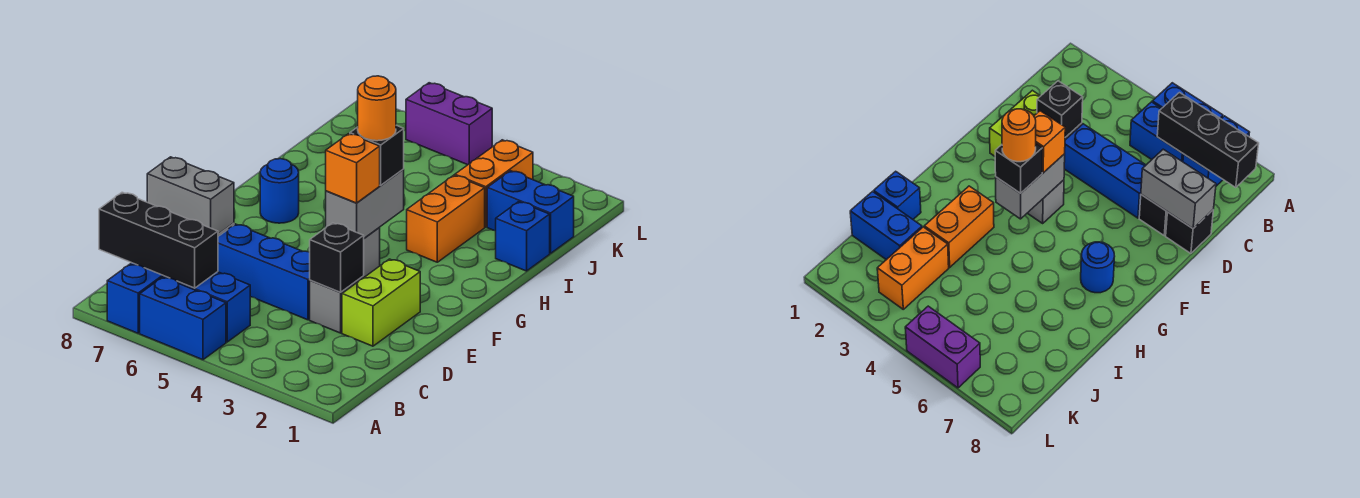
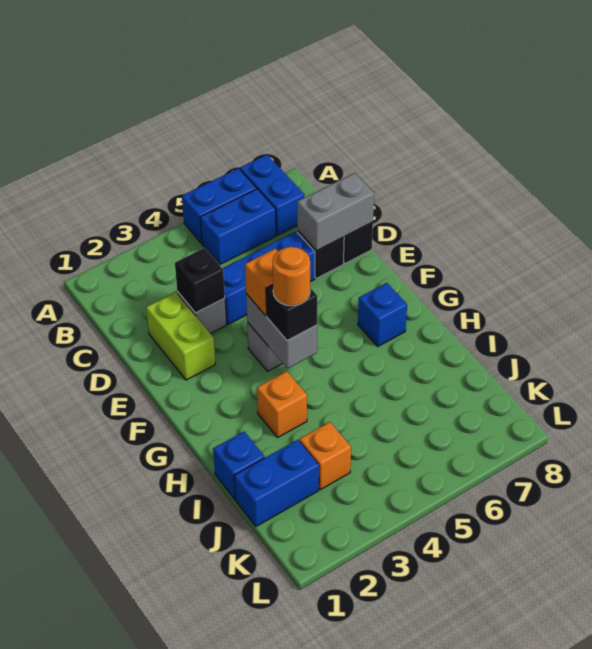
black 1x3 brick [99,192,218,288] -> none
blue 1x1 round brick [260,159,299,223] -> blue 1x1 brick [358,283,407,346]
orange 1x2 brick [407,175,485,262] -> orange 1x1 brick [257,371,307,437]
orange 1x2 brick [455,140,533,227] -> orange 1x1 brick [300,422,351,490]
purple 1x2 brick [406,83,492,165] -> none

